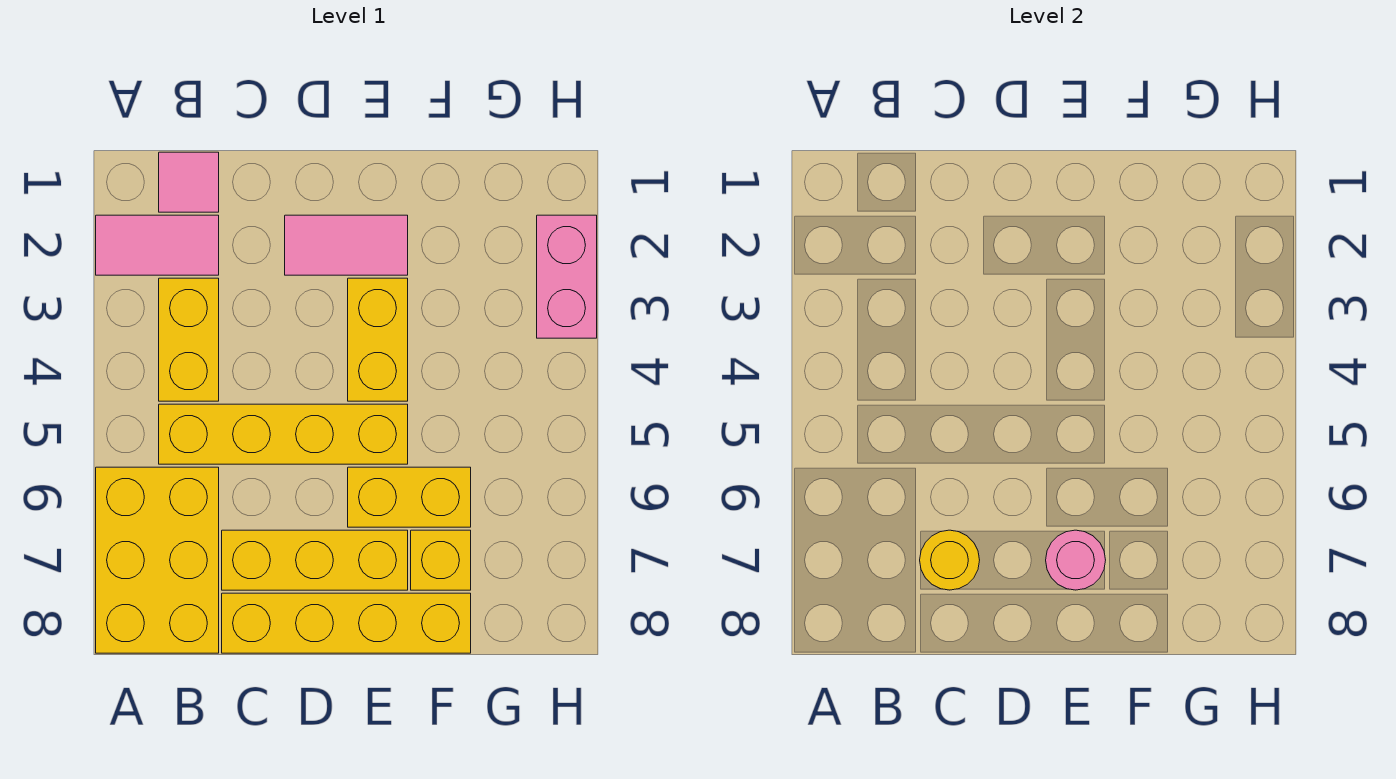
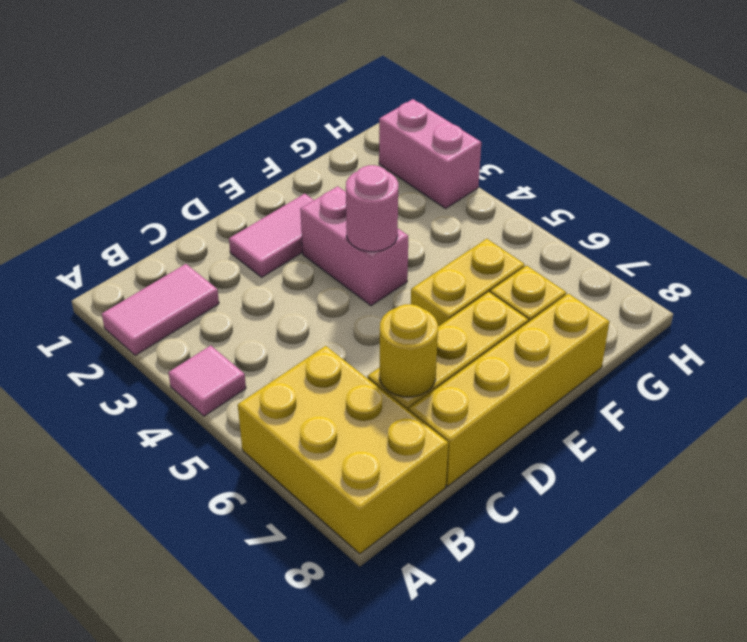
pink 1x1 tile [159,152,219,212] -> pink 1x1 tile moved to [168,345,246,416]
yellow 1x2 brick [159,278,219,401] -> none
yellow 1x4 brick [159,404,408,464] -> none
yellow 1x2 brick [348,278,408,401] -> pink 1x2 brick [300,186,408,306]
pink 1x1 round brick [1046,530,1106,590] -> pink 1x1 round brick moved to [346,165,398,252]

